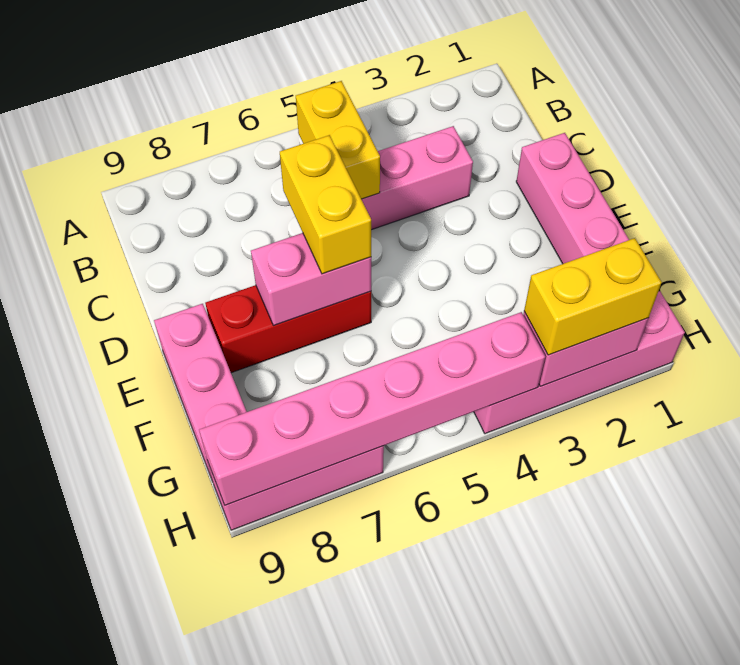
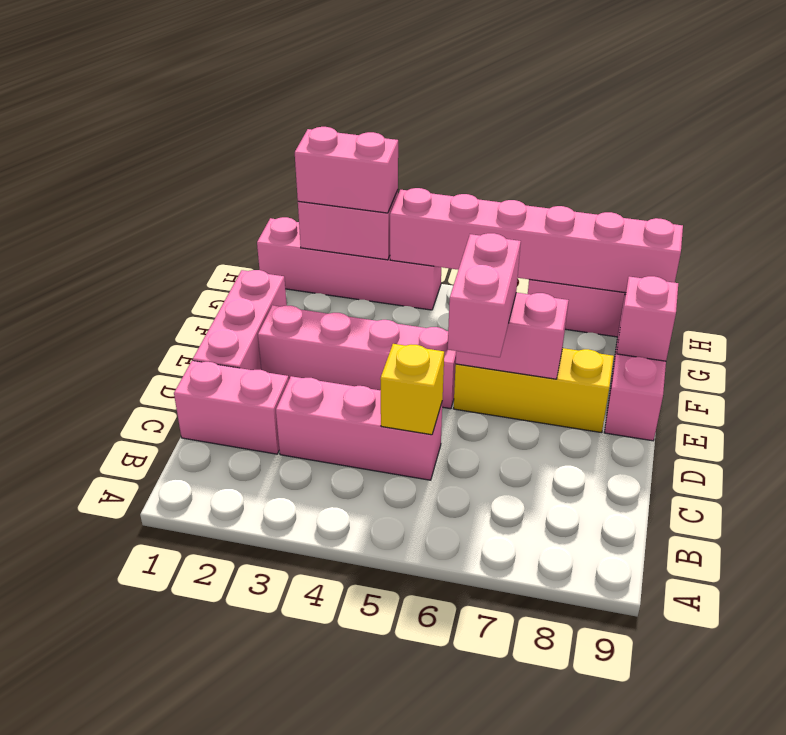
yellow 1x2 brick [296,81,380,199] -> yellow 1x1 brick [380,344,444,435]
none -> pink 1x2 brick [174,361,289,454]
yellow 1x2 brick [280,135,371,274] -> pink 1x2 brick [448,233,521,357]
none -> pink 1x4 brick [258,305,456,409]
red 1x3 brick [205,285,371,373] -> yellow 1x3 brick [453,348,614,433]
none -> pink 1x1 brick [617,276,678,361]
yellow 1x2 brick [524,238,662,355] -> pink 1x2 brick [295,127,398,213]

